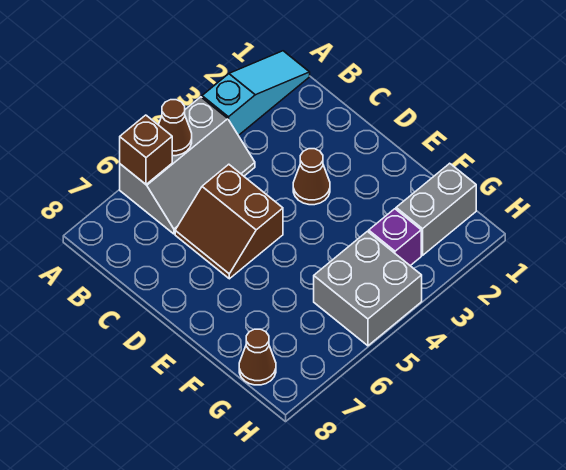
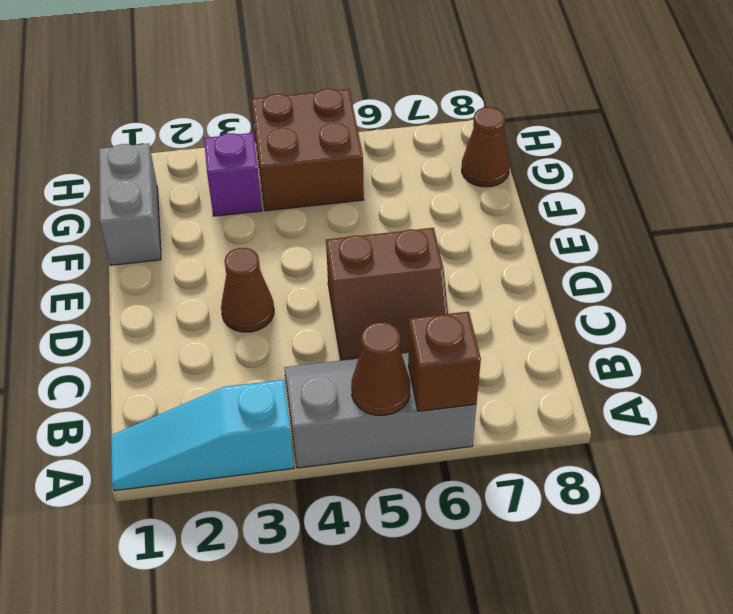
brown 2x2 slope [175,164,283,279] -> brown 2x2 slope turned to [326,228,448,360]
grey 1x2 brick [396,163,476,255] -> grey 1x2 brick turned to [99,143,161,265]
grey 2x2 brick [314,231,422,346] -> brown 2x2 brick [252,89,364,211]

